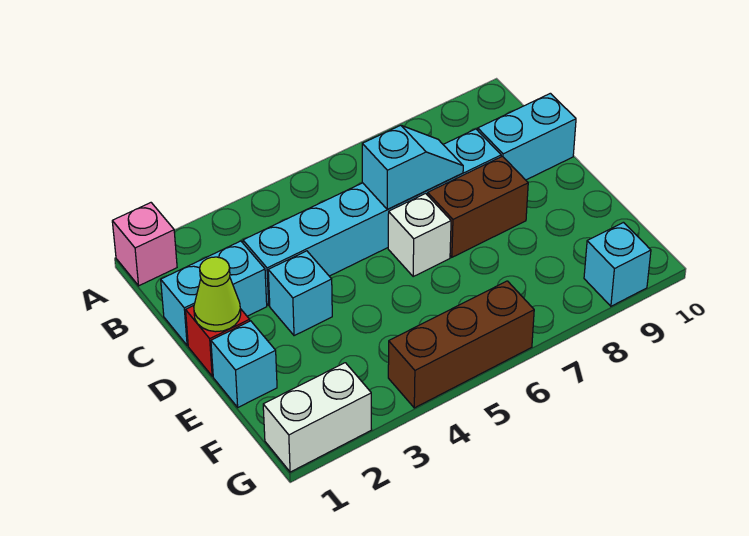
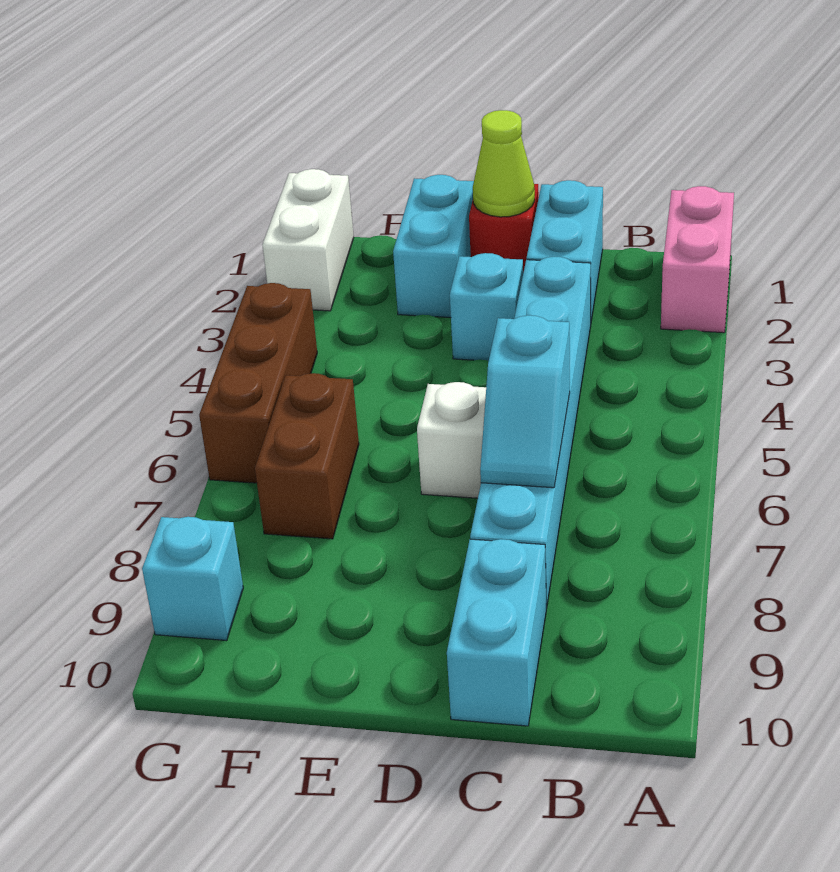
pink 1x1 brick [112,203,177,286] -> pink 1x2 brick [661,186,734,333]
brown 1x2 brick [428,156,528,257] -> brown 1x2 brick moved to [255,373,359,539]
cyan 1x1 brick [211,321,277,407] -> cyan 1x2 brick [393,175,474,318]

